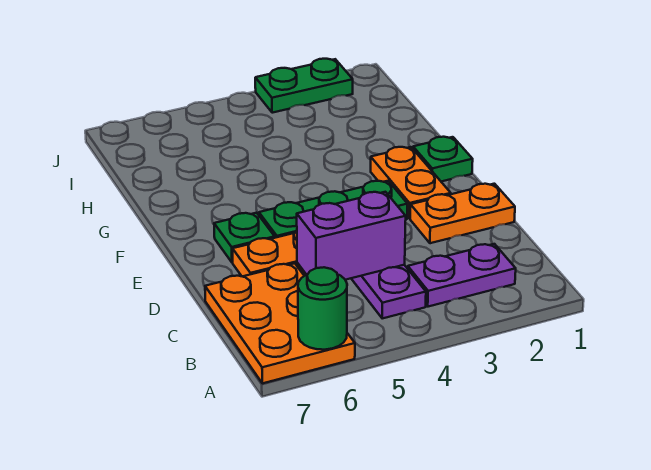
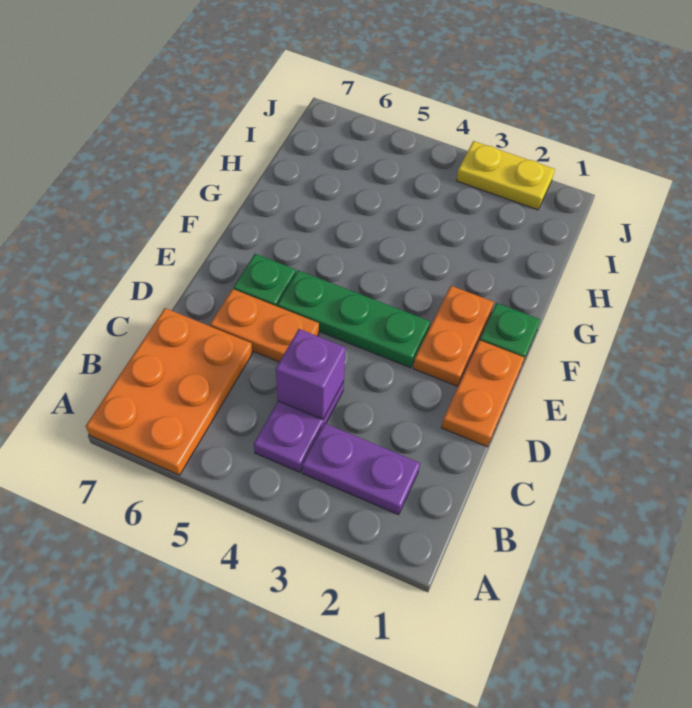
green 1x1 round brick [298,267,347,350] -> none
purple 1x2 brick [297,192,406,280] -> purple 1x1 brick [276,329,346,419]
orange 1x2 plate [410,184,515,243] -> orange 1x2 plate turned to [441,340,524,447]
green 1x2 plate [255,59,353,113] -> yellow 1x2 plate [456,141,555,210]

